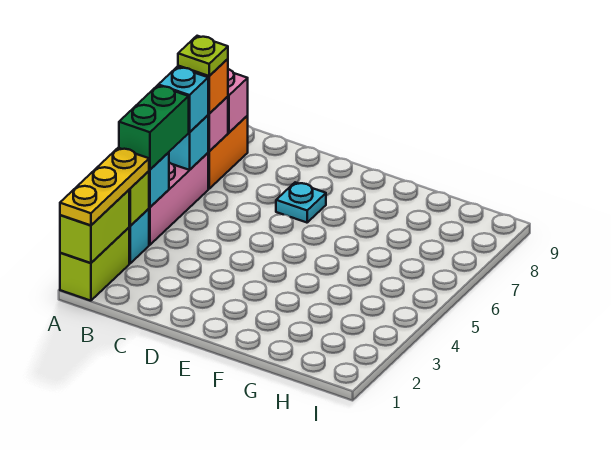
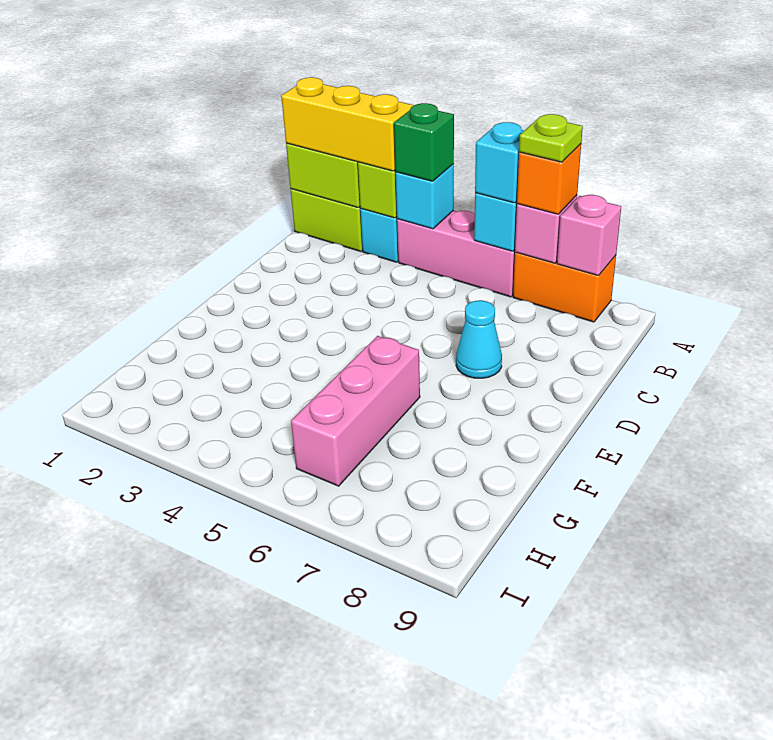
yellow 1x3 plate [60,148,149,225] -> yellow 1x3 brick [281,77,414,171]
green 1x2 brick [119,86,189,169] -> green 1x1 brick [394,103,454,181]
cyan 1x1 plate [276,182,326,223] -> cyan 1x1 cone [456,300,502,378]
none -> pink 1x3 brick [291,336,420,486]

